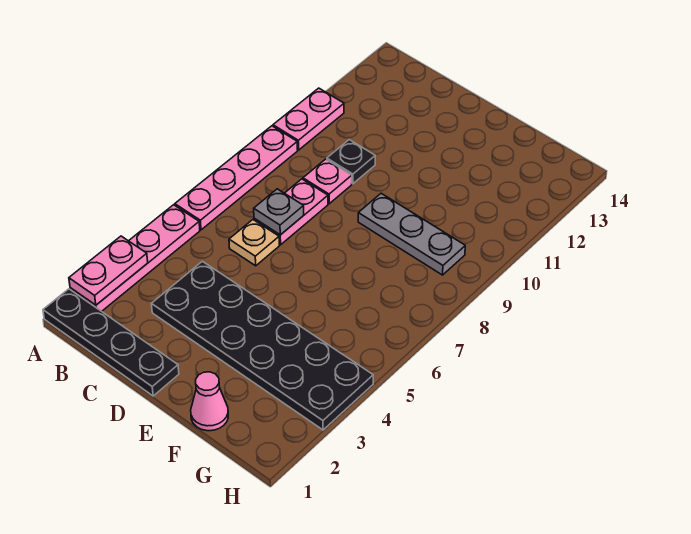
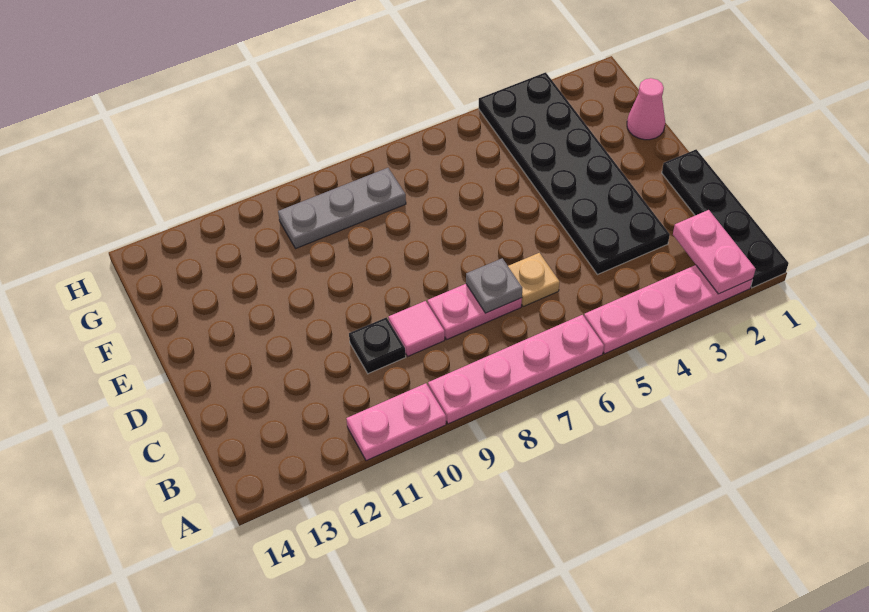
pink 1x2 plate [69,236,148,305] -> pink 1x2 plate turned to [673,210,756,294]
pink 1x1 plate [303,159,352,204] -> pink 1x1 tile [388,301,445,357]
grey 1x3 plate [358,193,465,275] -> grey 1x3 plate turned to [278,168,406,248]

